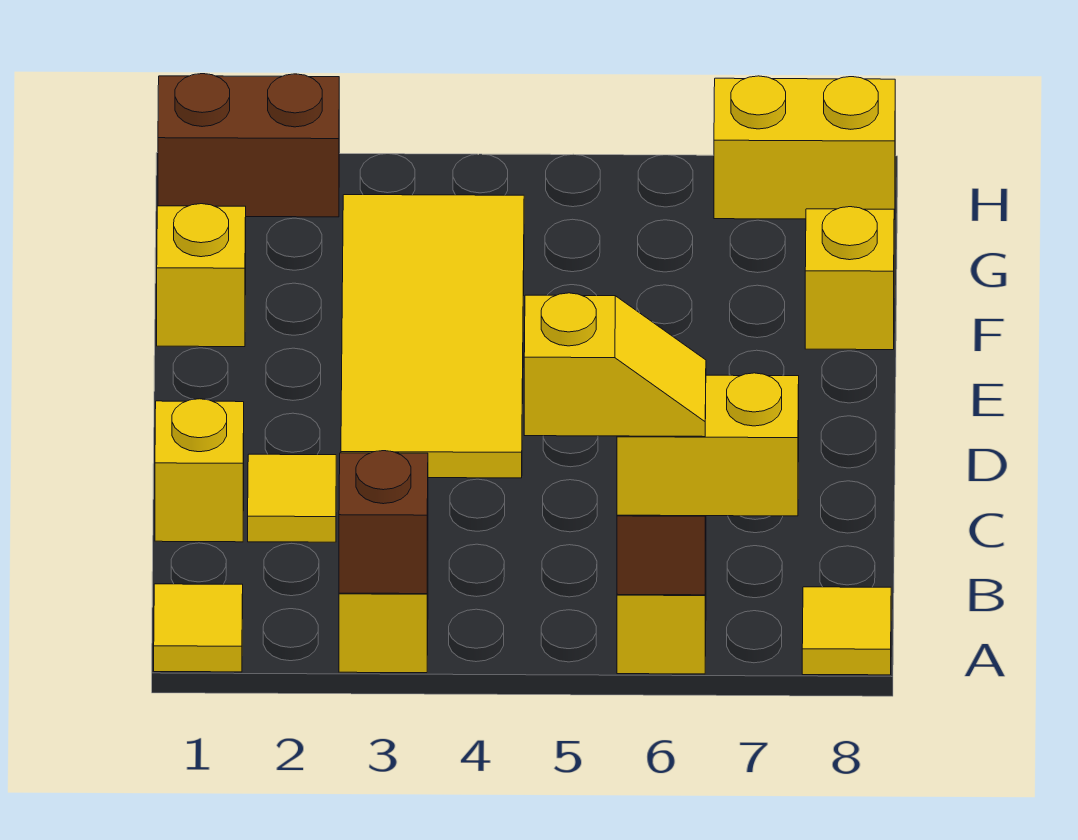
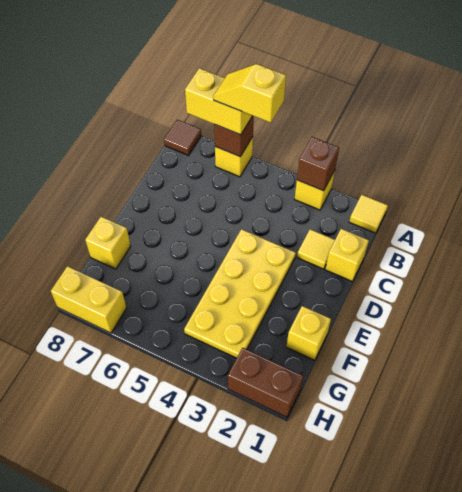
yellow 1x1 tile [802,587,891,675] -> brown 1x1 tile [164,120,201,155]
yellow 2x4 tile [341,195,524,478] -> yellow 2x4 plate [184,229,296,358]

